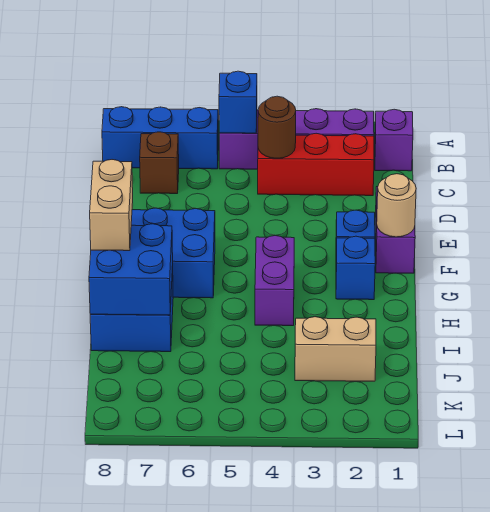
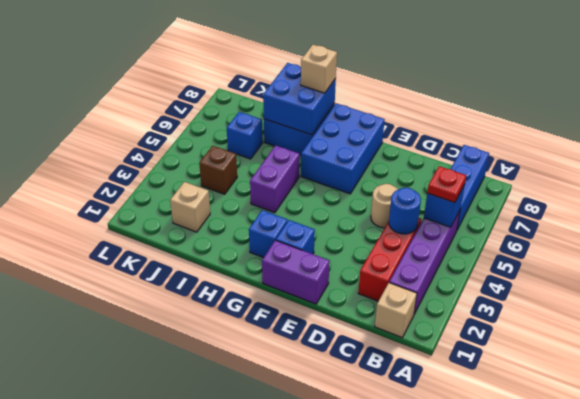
purple 1x1 brick [375,109,413,171] -> tan 1x1 brick [375,283,417,338]
none -> red 1x1 plate [427,166,466,203]
brown 1x1 round brick [258,96,296,158] -> blue 1x1 round brick [389,188,421,234]
brown 1x1 brick [140,132,179,194] -> brown 1x1 brick moved to [199,146,237,194]
tan 1x1 round brick [377,174,416,237] -> tan 1x1 round brick moved to [371,184,398,228]
purple 1x2 brick [255,236,294,326] -> purple 1x2 brick turned to [250,145,300,213]
tan 1x2 brick [90,160,133,251] -> tan 1x1 brick [301,45,337,93]
tan 1x2 brick [295,317,376,381] -> tan 1x1 brick [170,182,210,232]
none -> blue 1x1 brick [227,112,263,159]

